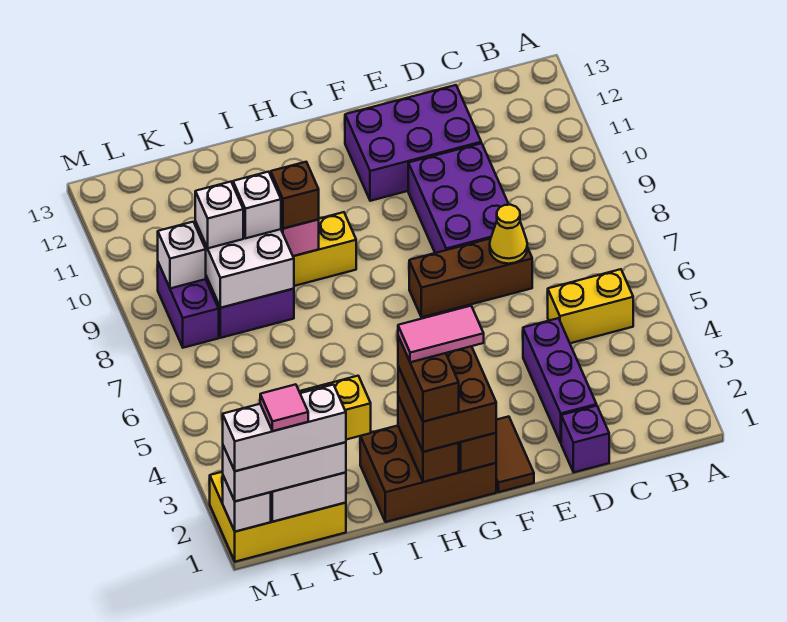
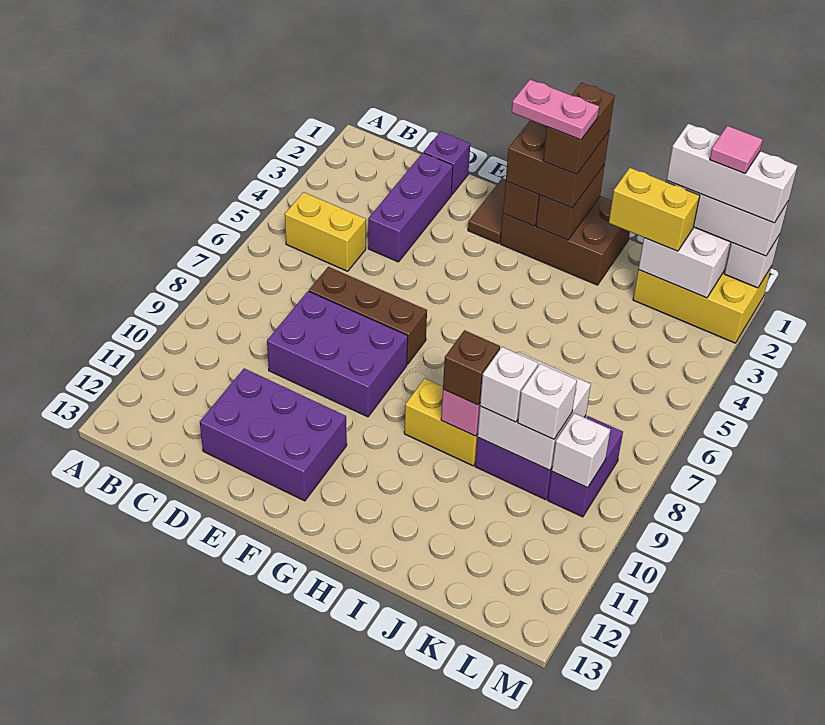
yellow 1x1 cone [490,205,527,264] -> none
purple 2x3 brick [408,143,509,253] -> purple 2x3 brick turned to [267,291,408,417]
pink 1x2 tile [398,306,484,362] -> pink 1x2 plate [512,80,599,140]

